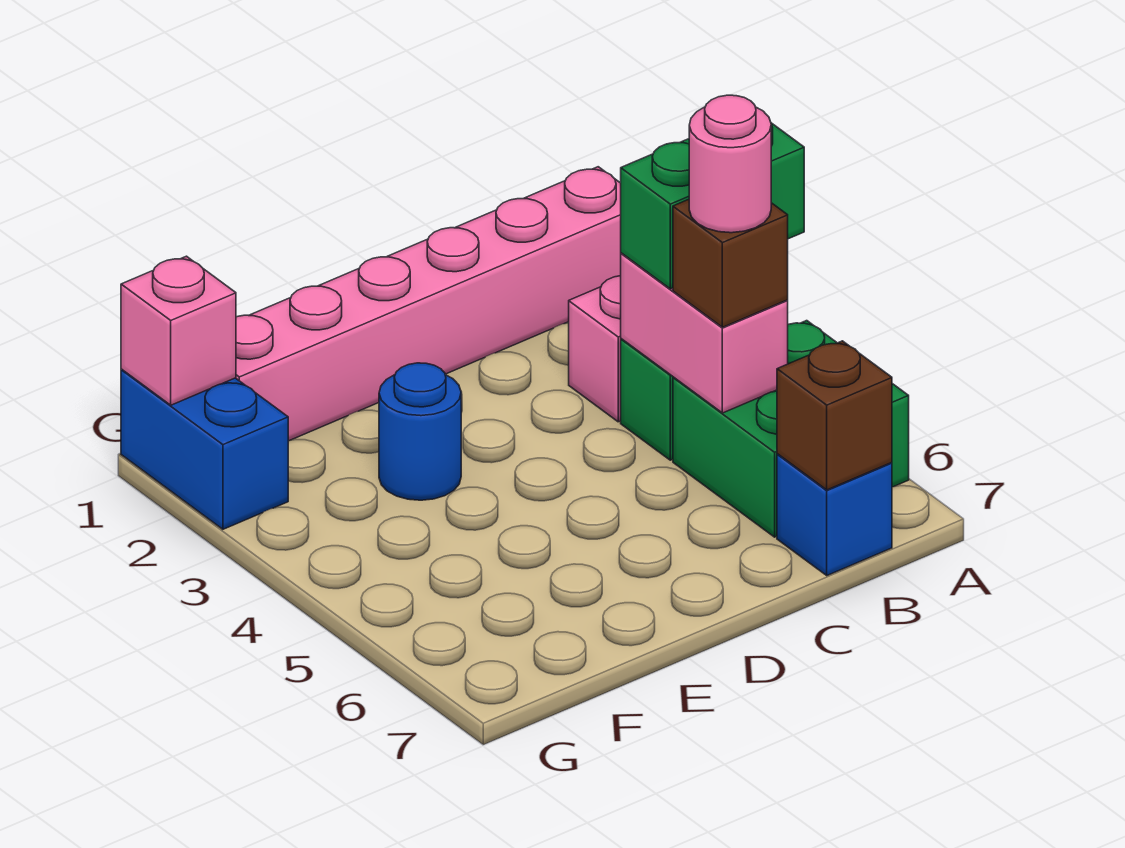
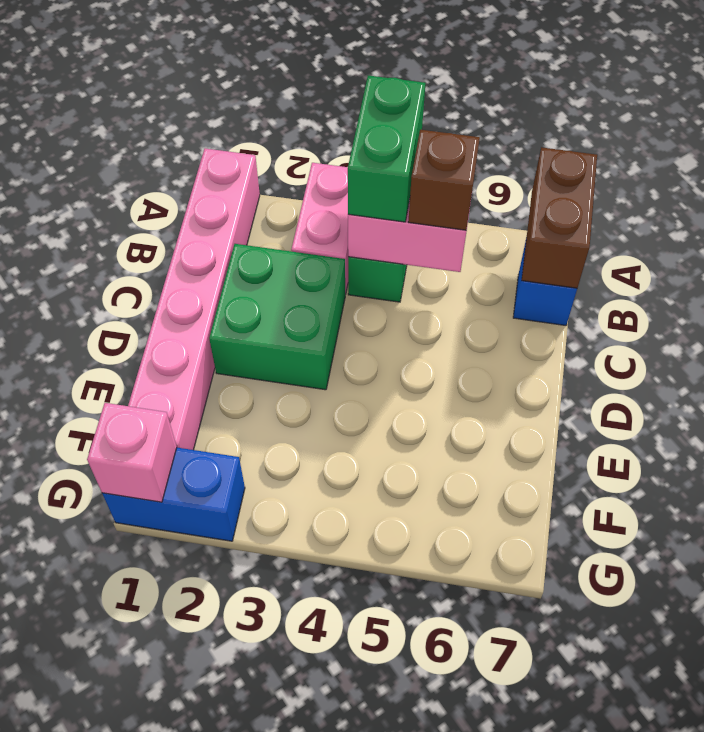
green 2x2 brick [673,321,909,537] -> green 2x2 brick moved to [209,244,345,390]
pink 1x1 round brick [689,95,771,233] -> none
brown 1x1 brick [777,341,892,490] -> brown 1x2 brick [522,147,597,288]
blue 1x1 round brick [379,363,461,500] -> none

